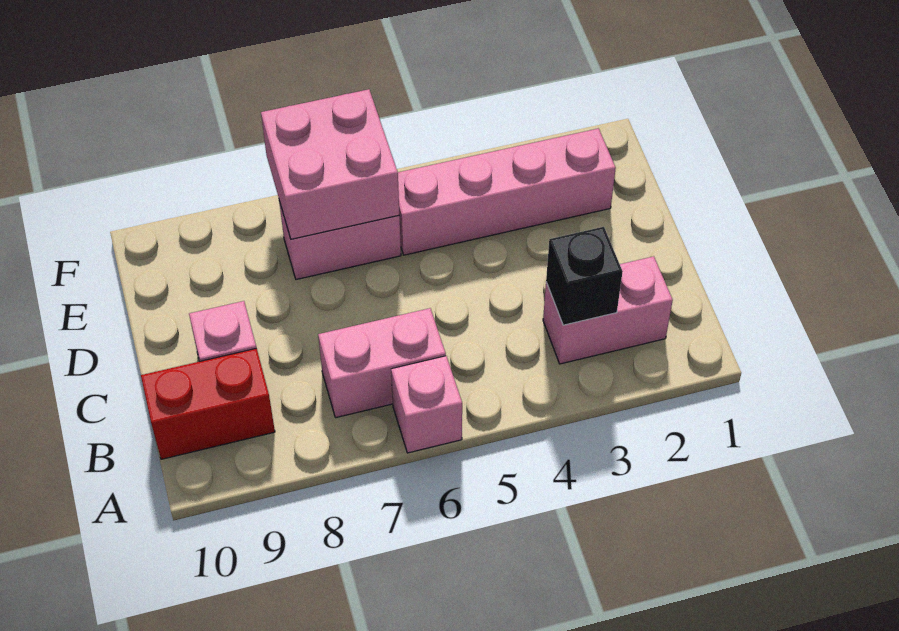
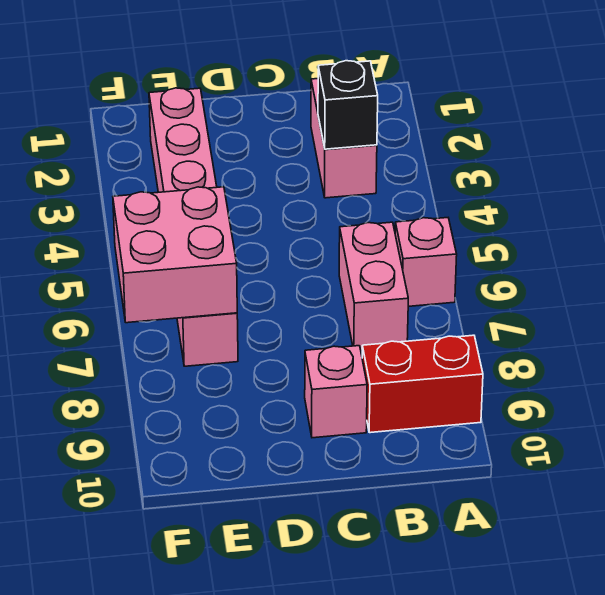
red 1x2 brick [141,348,275,459] -> red 1x2 brick turned to [362,335,483,433]

